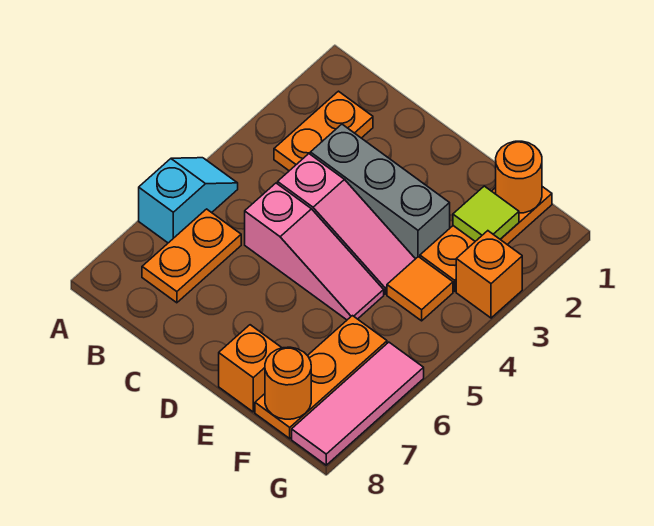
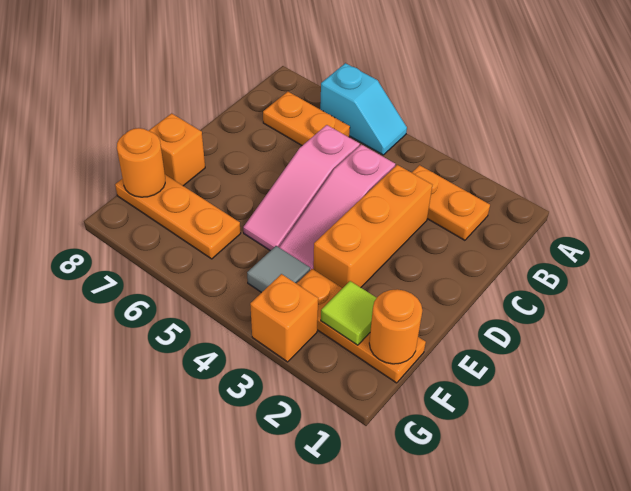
grey 1x3 brick [310,124,450,259] -> orange 1x3 brick [313,165,432,288]
orange 1x1 tile [387,257,453,321] -> grey 1x1 tile [247,246,310,293]
pink 1x3 tile [292,342,424,465] -> none

